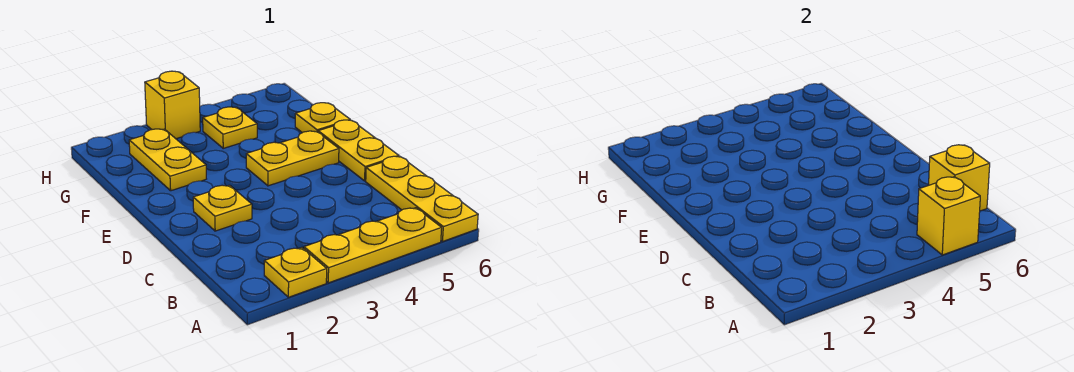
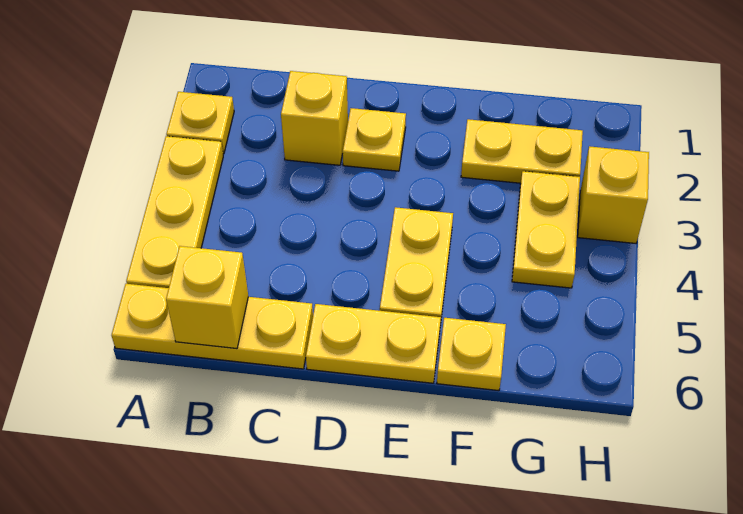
yellow 1x1 brick [917,177,980,255] -> yellow 1x1 brick moved to [281,71,348,165]
yellow 1x1 plate [203,107,257,148] -> yellow 1x2 plate [512,171,580,288]

